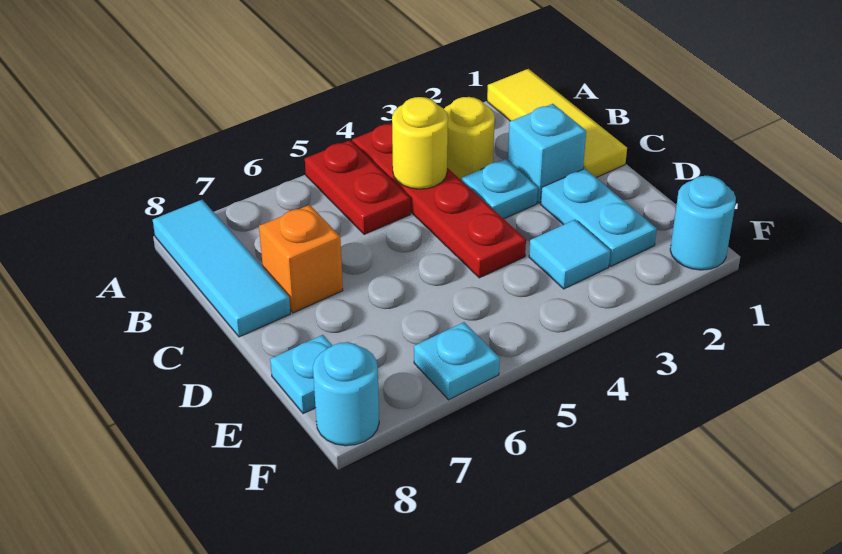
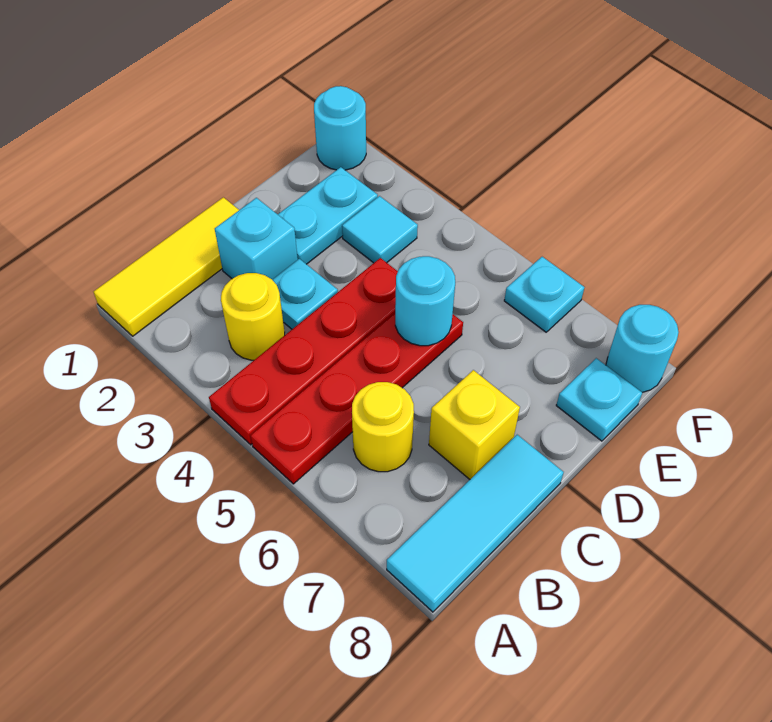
red 1x2 plate [305,140,410,234] -> red 1x4 plate [251,313,463,484]
yellow 1x1 round brick [392,97,448,189] -> yellow 1x1 round brick moved to [352,382,414,472]
orange 1x1 brick [259,205,343,313] -> yellow 1x1 brick [429,370,520,479]
none -> cyan 1x1 round brick [395,256,455,346]

